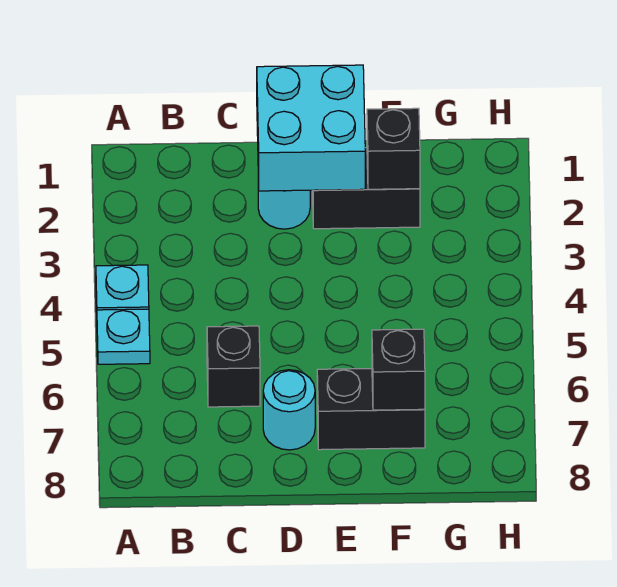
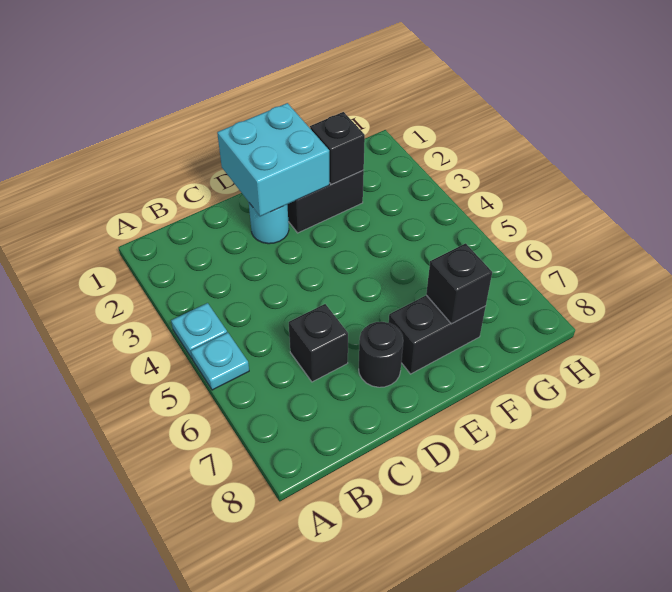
cyan 1x1 round brick [263,370,315,450] -> black 1x1 round brick [359,322,403,387]

